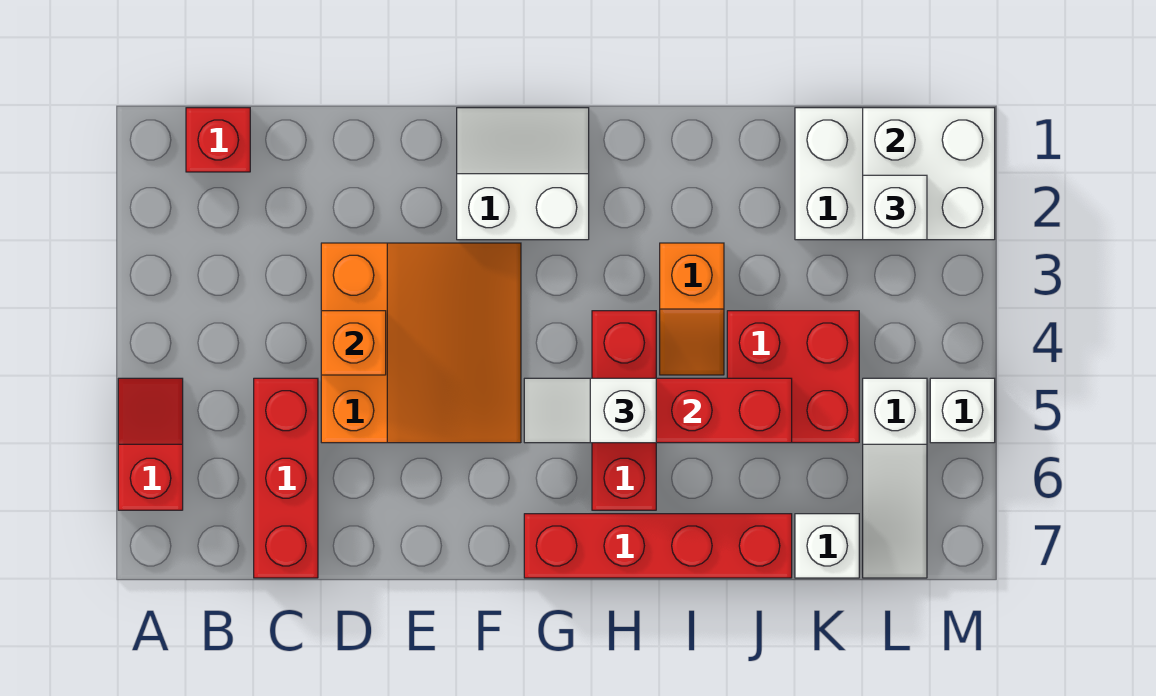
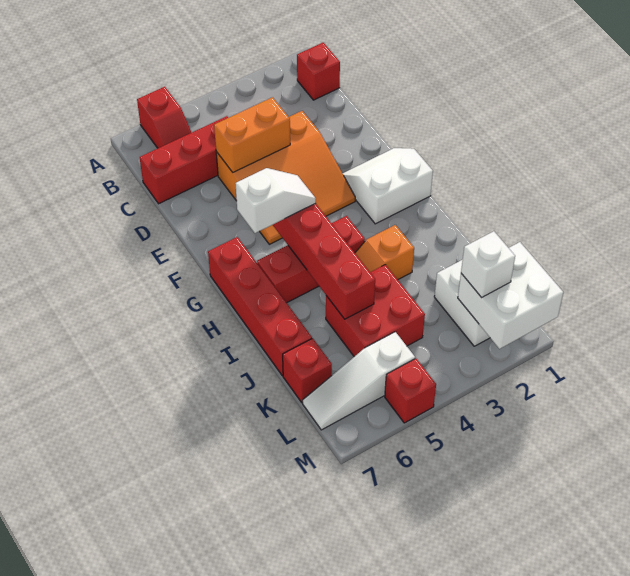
red 1x2 slope [118,378,183,510] -> red 1x2 slope turned to [137,87,192,148]
orange 1x1 brick [321,311,386,375] -> orange 1x2 brick [214,97,290,172]
white 2x2 slope [457,108,589,240] -> white 2x2 slope turned to [343,148,433,224]
white 1x2 slope [524,378,656,443] -> white 1x2 slope turned to [235,168,316,233]
white 1x1 brick [795,514,859,578] -> red 1x1 brick [283,338,332,402]
white 1x1 brick [930,378,995,443] -> red 1x1 brick [385,359,436,423]

